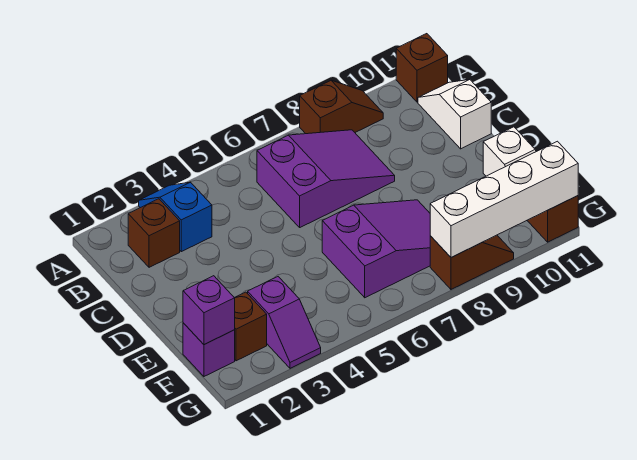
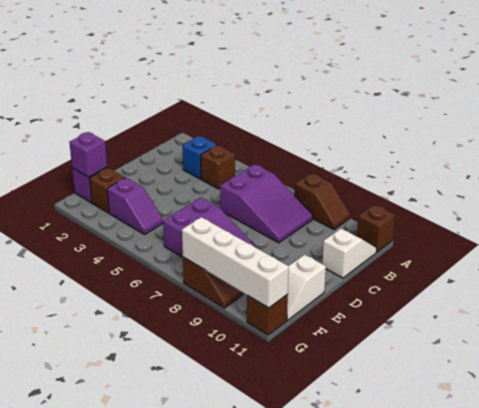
brown 1x1 brick [128,199,180,267] -> brown 1x1 brick moved to [201,145,235,189]
purple 1x2 slope [248,277,321,368] -> purple 1x2 slope turned to [107,178,163,235]

